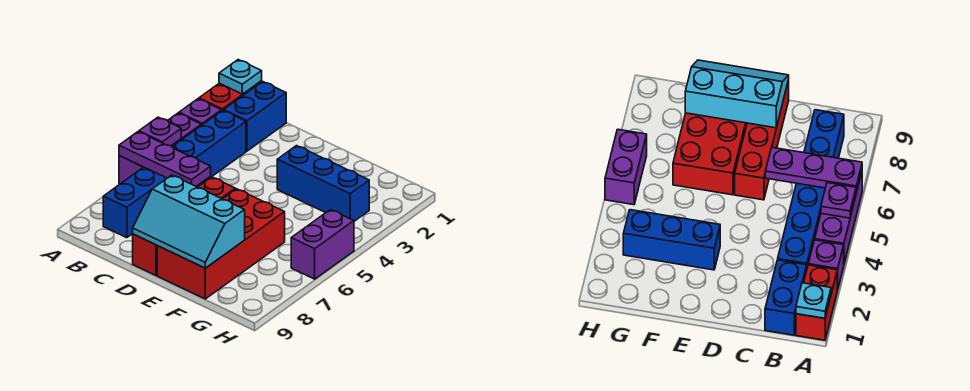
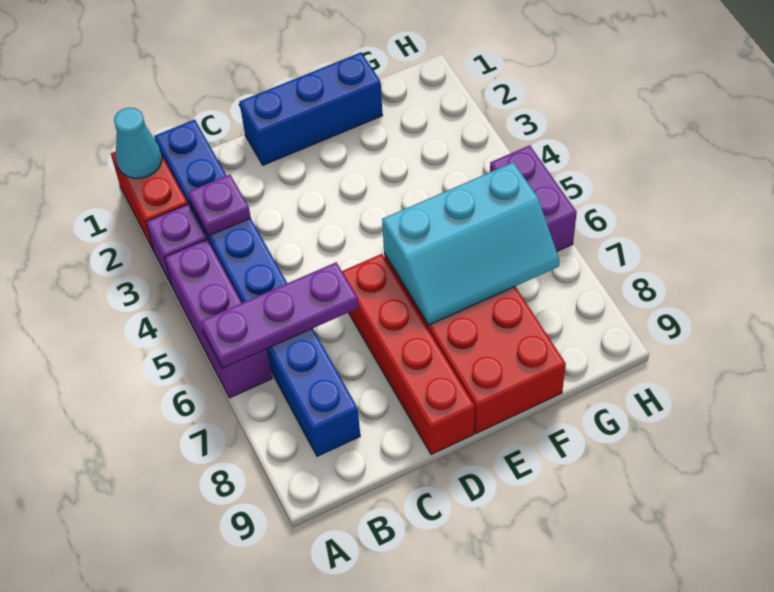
cyan 1x1 plate [219,60,262,94] -> cyan 1x1 cone [114,107,162,178]
purple 1x1 plate [139,117,181,146] -> purple 1x1 plate moved to [188,174,251,236]
cyan 2x3 slope [133,175,245,268] -> cyan 2x3 slope moved to [382,162,559,325]
blue 1x3 brick [277,146,369,221] -> blue 1x3 brick moved to [240,52,382,165]

